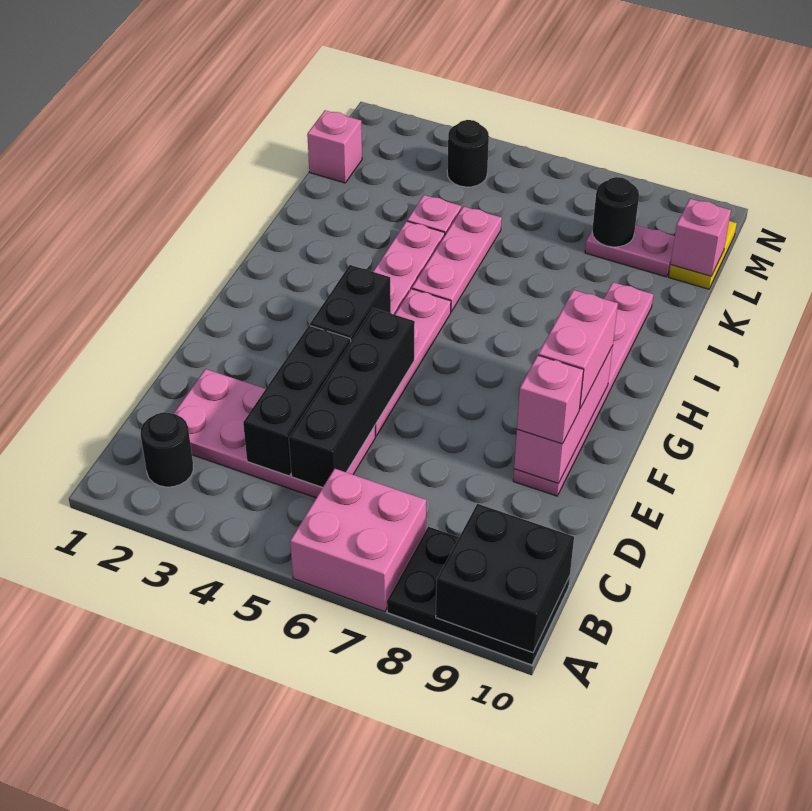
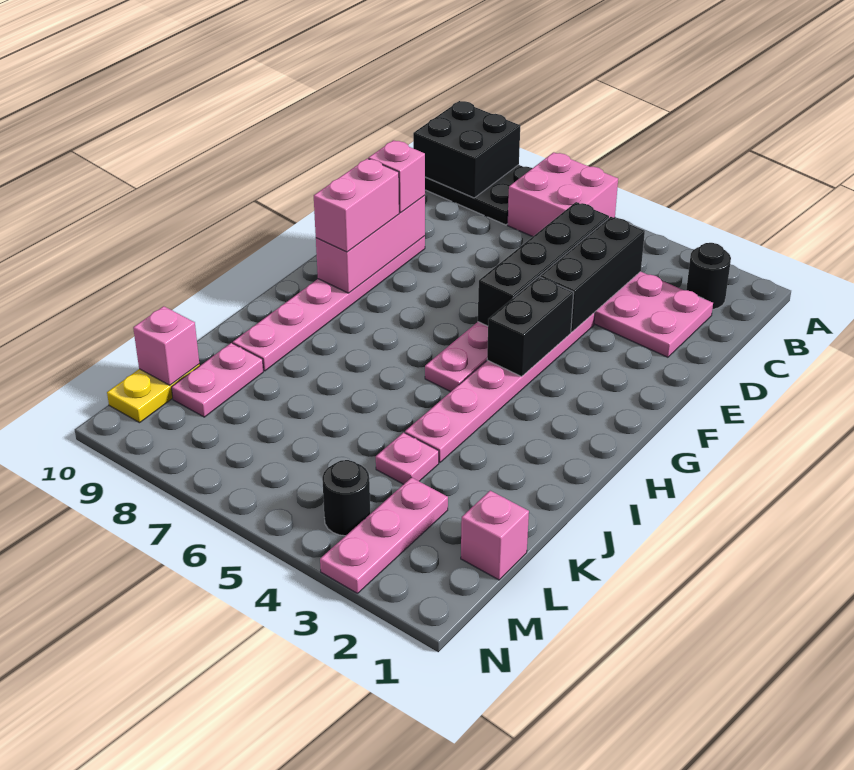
pink 1x3 plate [412,206,502,312] -> pink 1x3 plate moved to [320,478,448,593]
pink 1x2 plate [585,225,675,277] -> pink 1x2 plate turned to [172,343,263,417]
black 1x1 round brick [592,177,639,247] -> none

